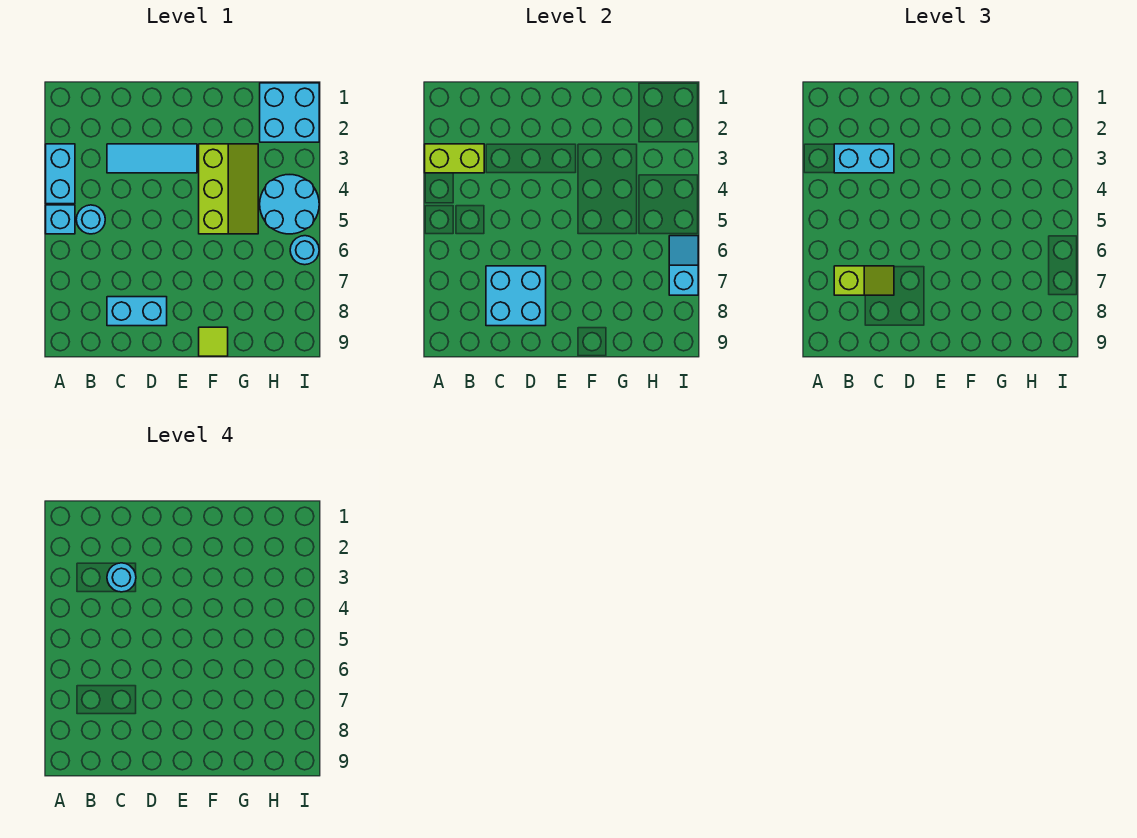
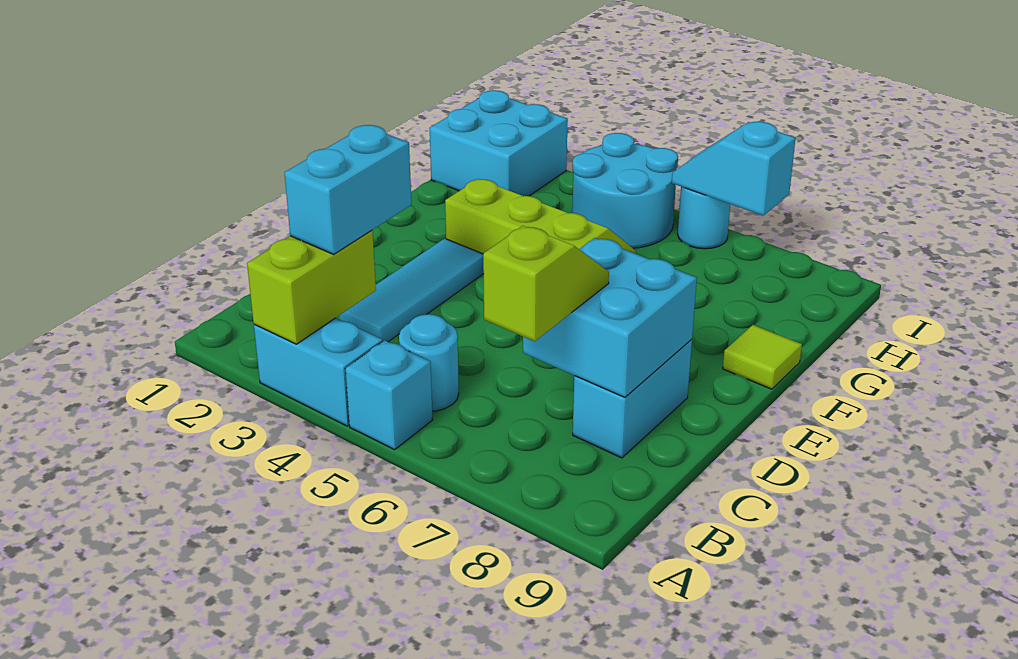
cyan 1x1 round brick [107,563,136,592] -> none

